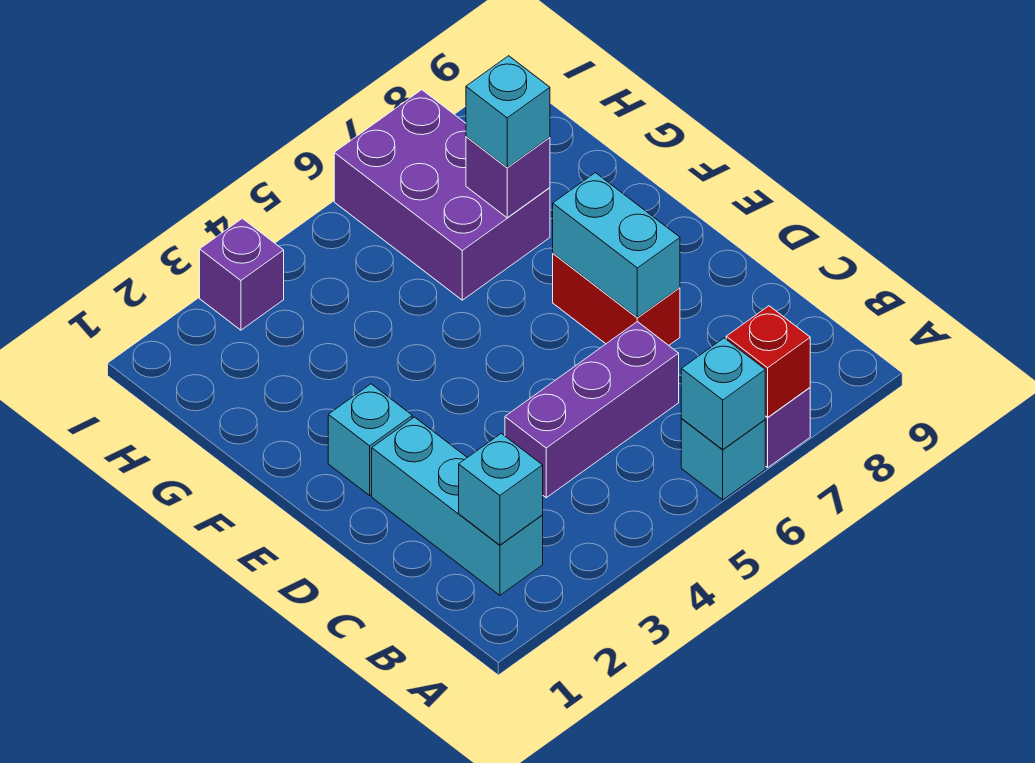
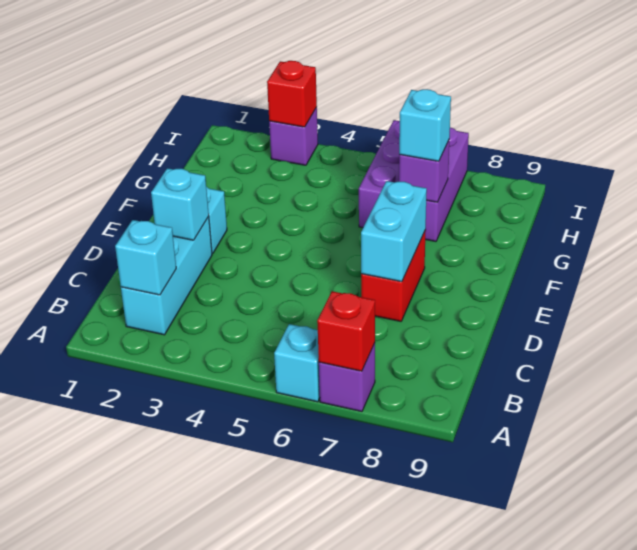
cyan 1x1 brick [681,338,765,449] -> cyan 1x1 brick moved to [151,168,209,240]
purple 1x3 brick [505,322,679,498] -> none
none -> red 1x1 brick [267,61,317,127]

